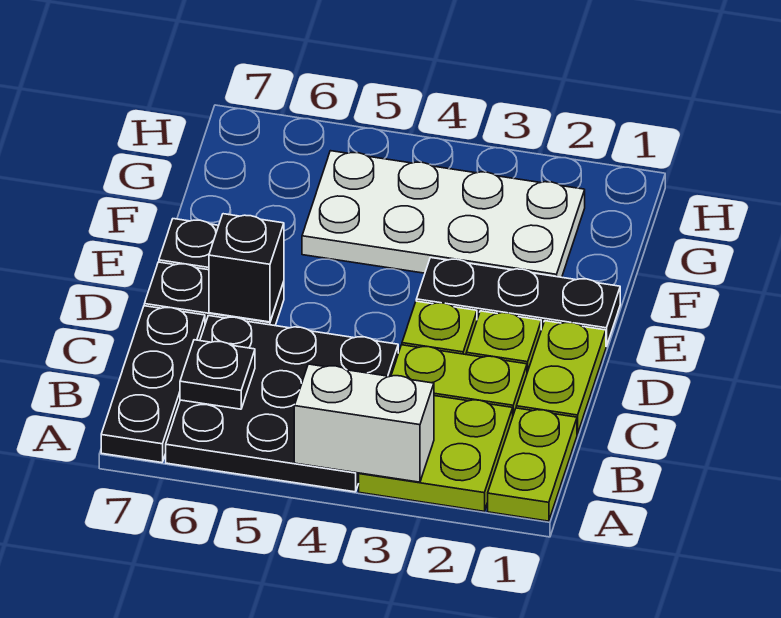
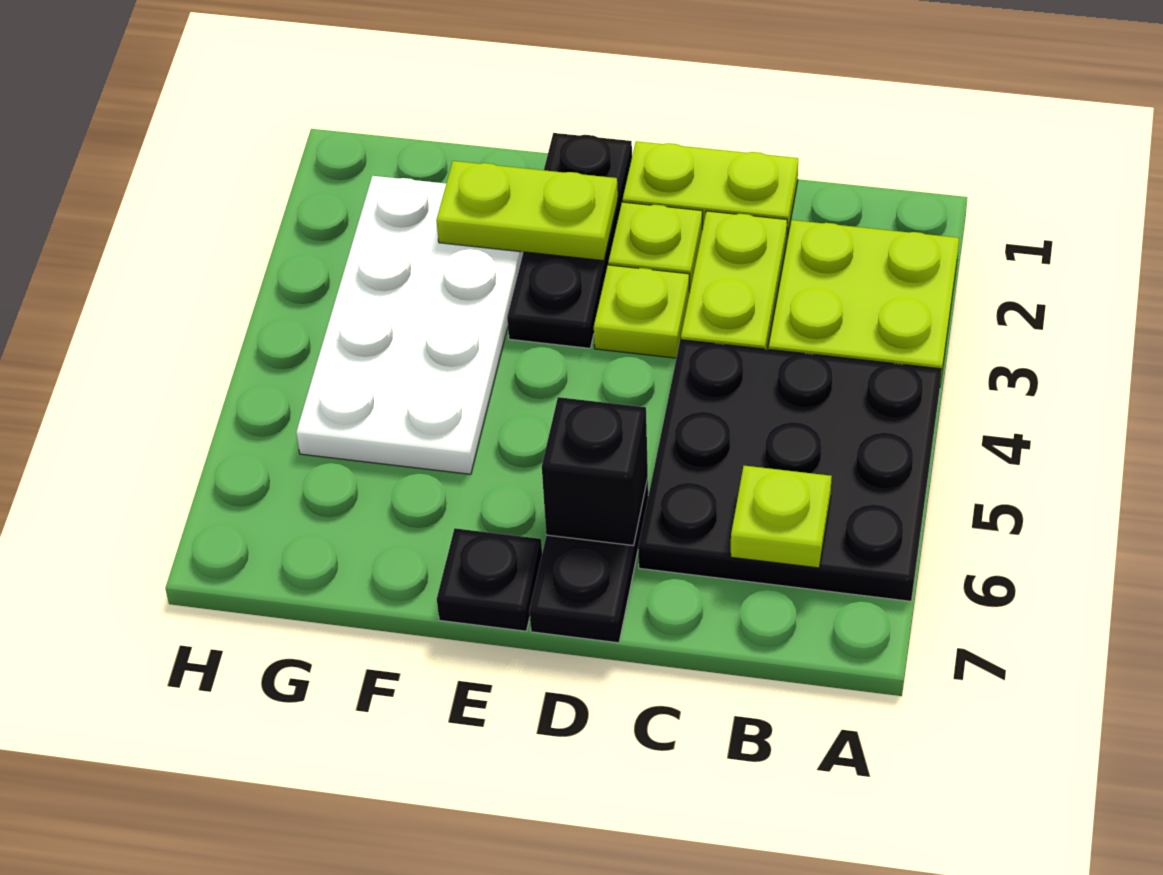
lime 1x2 plate [488,408,577,521] -> lime 1x2 plate moved to [436,161,618,261]
white 1x2 brick [294,364,434,482] -> none
black 1x3 plate [101,306,205,463] -> none
black 1x1 plate [180,340,255,409] -> lime 1x1 plate [731,466,832,568]

